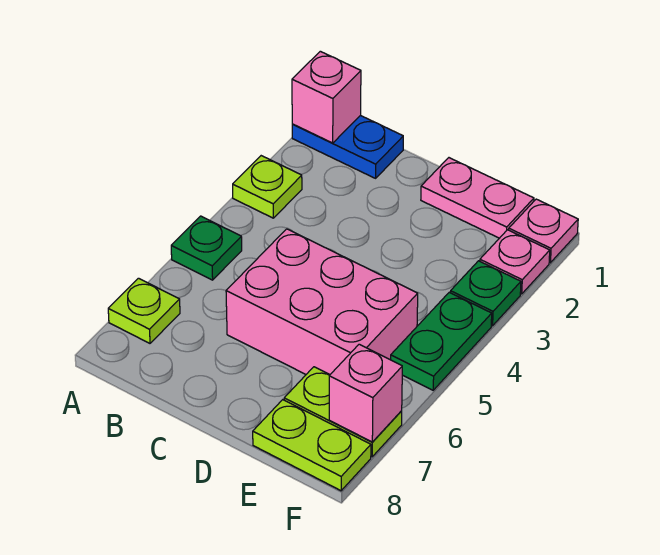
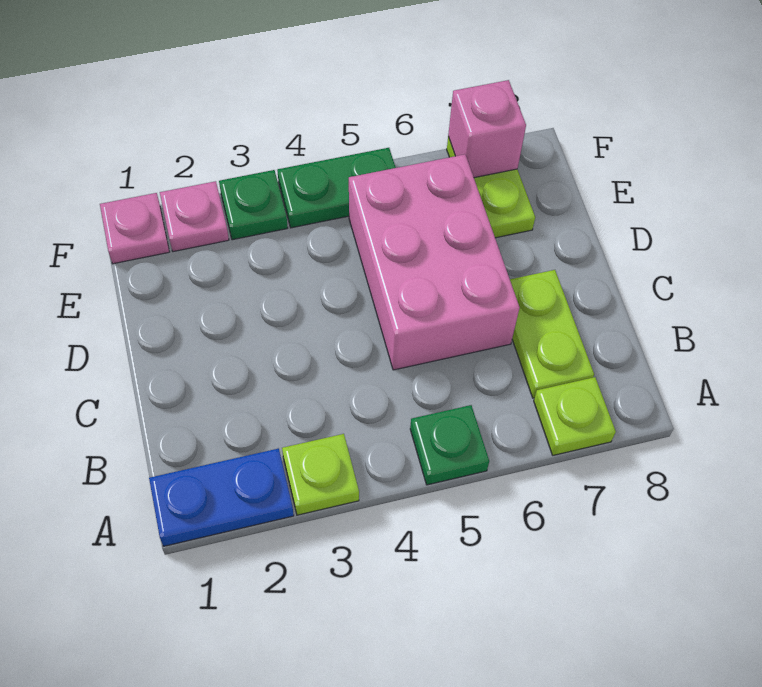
blue 1x2 plate [292,115,403,178] -> blue 1x2 plate turned to [149,448,294,546]
pink 1x1 brick [292,51,361,143] -> none
pink 1x2 plate [421,158,534,238] -> none
lime 1x2 plate [253,400,371,491] -> lime 1x2 plate moved to [510,270,594,398]

